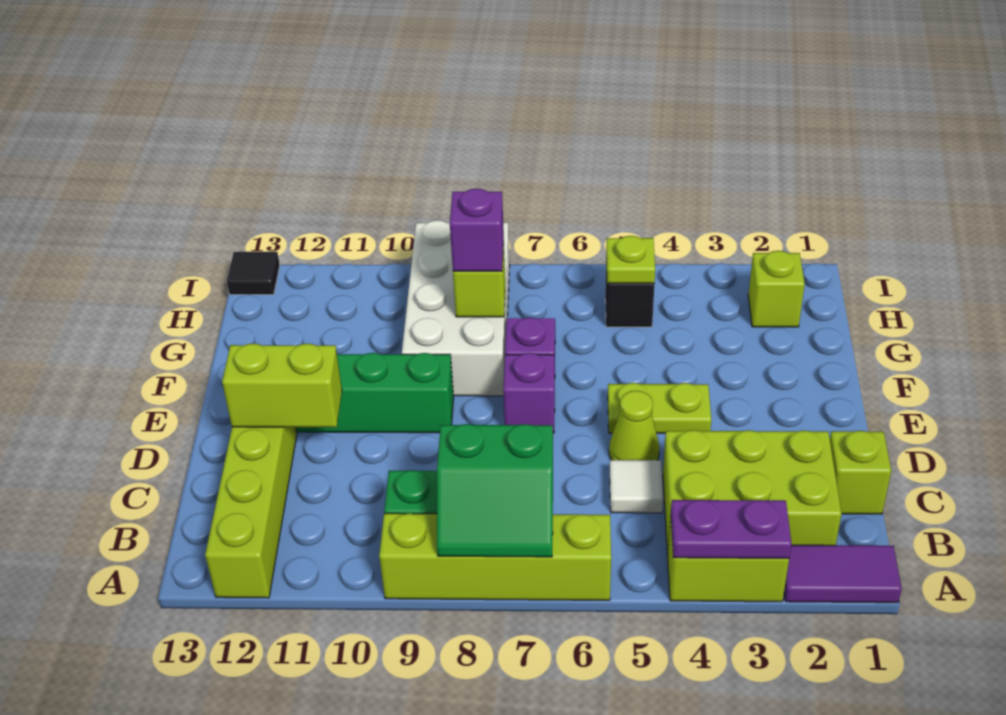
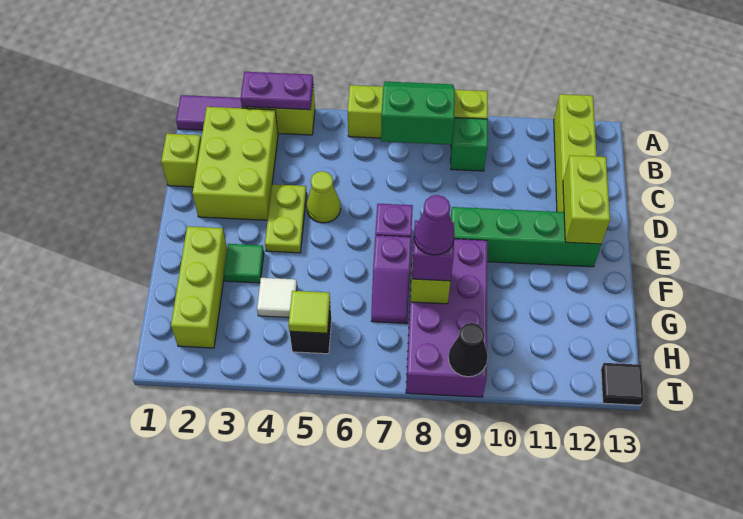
lime 2x3 brick [663,430,842,555] -> lime 2x3 brick turned to [192,107,278,220]
white 1x1 tile [610,460,663,513] -> white 1x1 tile moved to [257,278,297,318]
lime 1x2 brick [222,344,342,427] -> lime 1x2 brick turned to [563,155,610,244]
lime 1x2 plate [608,383,711,433] -> lime 1x2 plate turned to [265,184,307,253]
none -> green 1x1 tile [224,244,264,283]
white 2x4 brick [402,220,510,396] -> purple 2x4 brick [406,237,487,397]
none -> purple 1x1 cone [414,195,455,255]
lime 1x1 brick [748,251,805,327] -> lime 1x3 brick [171,226,227,348]
lime 1x1 plate [606,236,655,283] -> lime 1x1 tile [289,291,330,333]
none -> black 1x1 cone [448,323,488,377]

